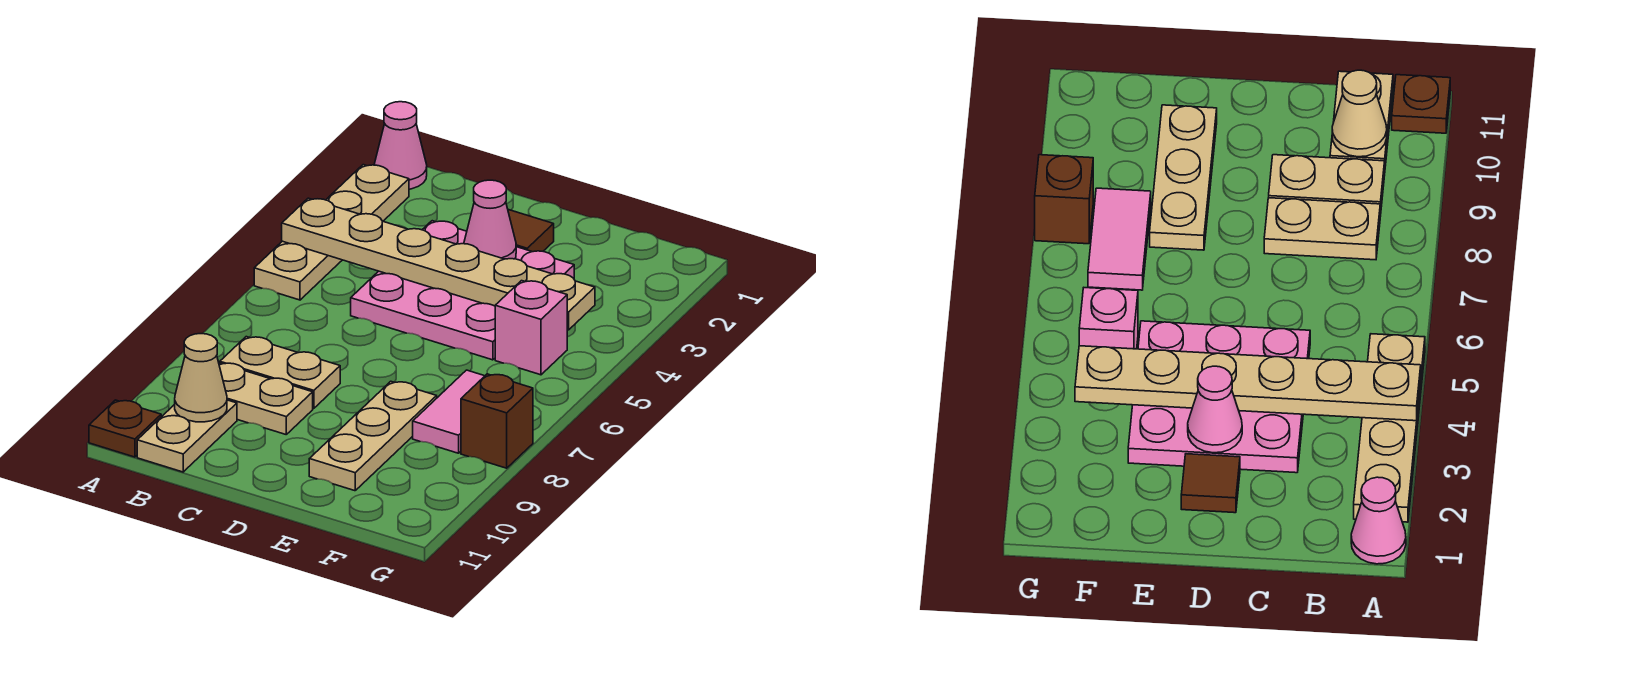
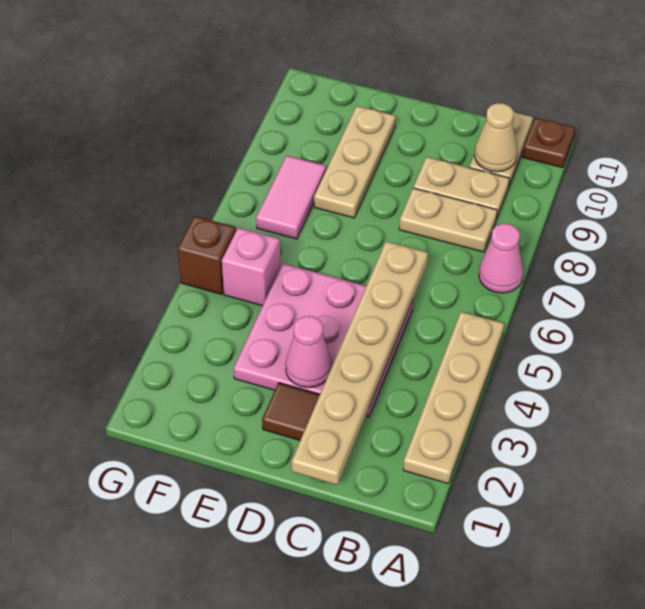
pink 1x1 cone [374,102,427,189] -> pink 1x1 cone moved to [479,224,523,293]
tan 1x6 plate [282,198,595,330] -> tan 1x6 plate turned to [292,241,428,485]
brown 1x1 brick [461,374,533,468] -> brown 1x1 brick moved to [178,216,236,294]

